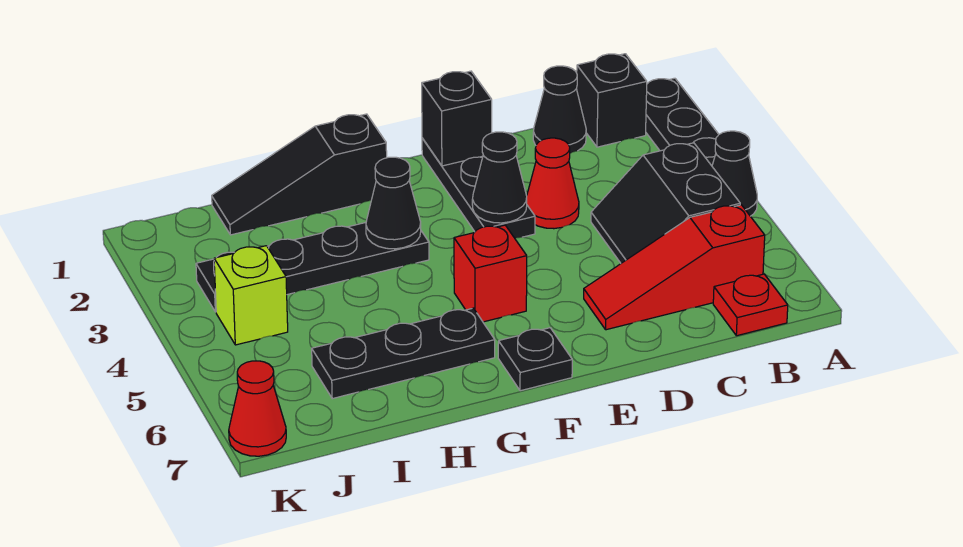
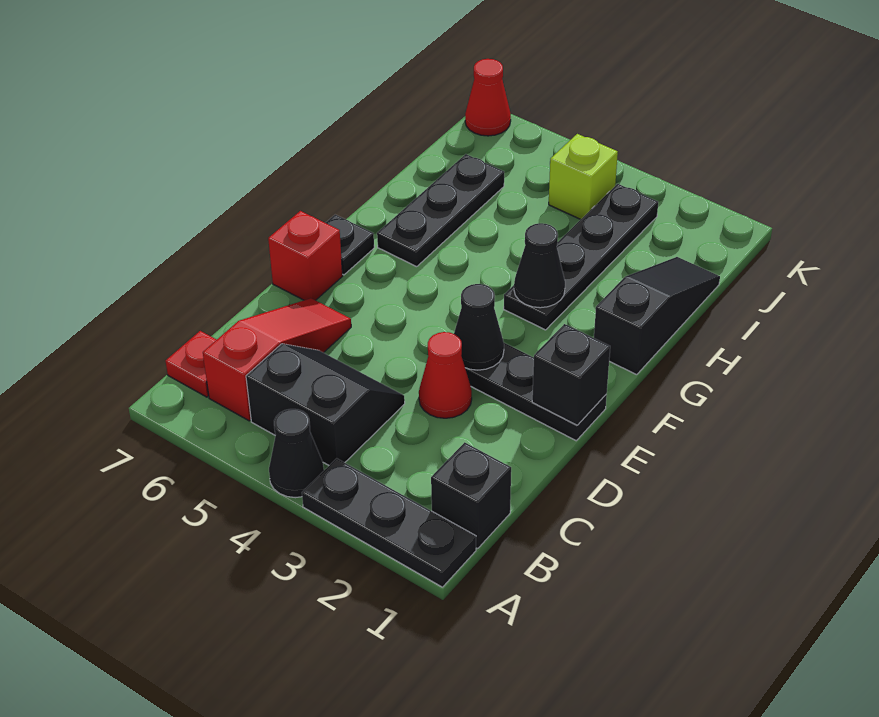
black 1x1 cone [533,66,586,153] -> none
red 1x1 brick [454,225,527,322] -> red 1x1 brick moved to [268,211,343,300]

